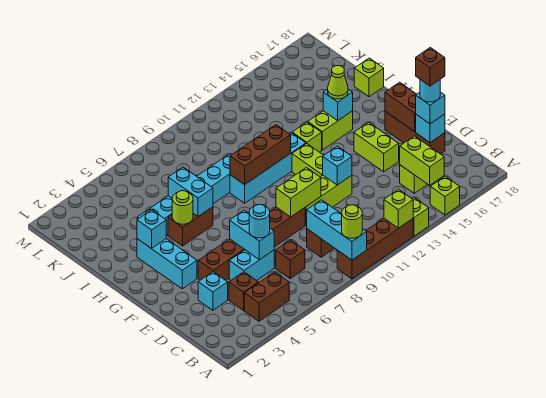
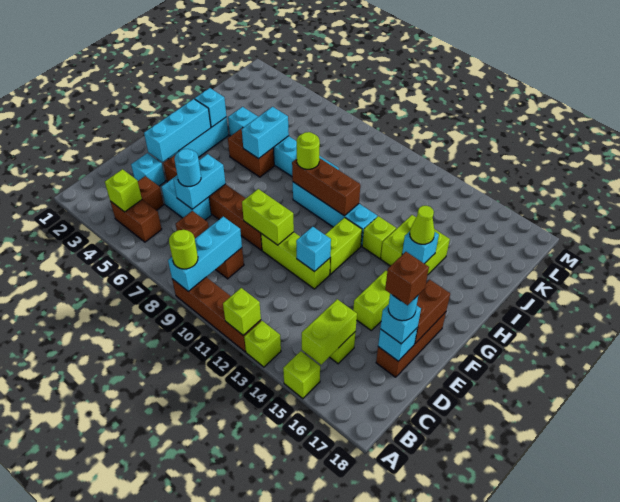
none -> cyan 1x3 brick [144,99,211,162]
lime 1x1 round brick [172,191,193,224] -> lime 1x1 round brick moved to [296,132,320,169]
lime 1x2 brick [308,111,353,150] -> lime 2x2 brick [381,215,450,274]
lime 1x1 brick [354,58,384,97] -> lime 1x1 brick moved to [105,169,142,212]

